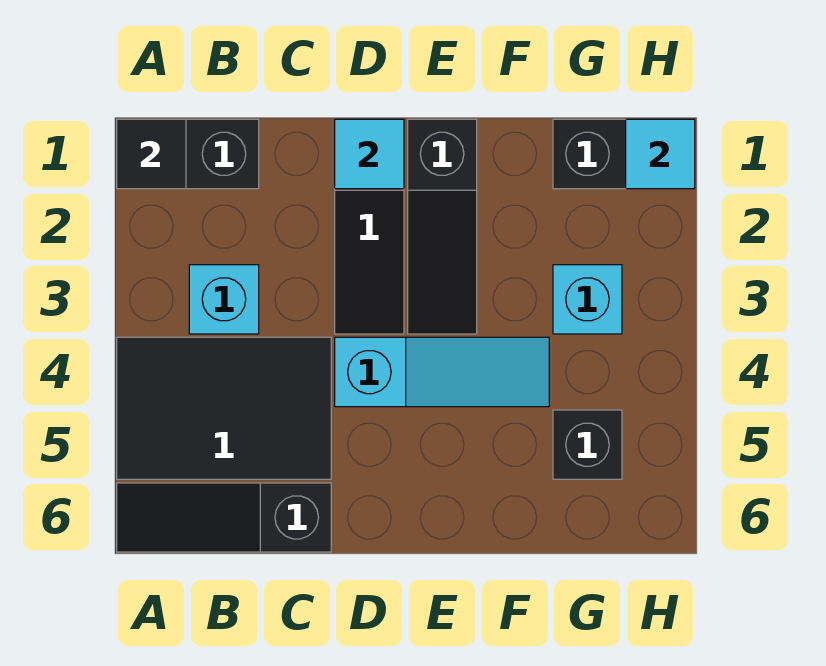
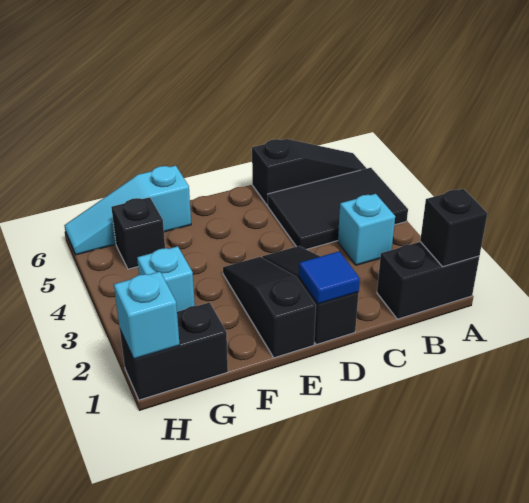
black 1x1 tile [117,119,186,189] -> black 1x1 brick [420,189,488,267]
cyan 1x1 tile [335,119,404,189] -> blue 1x1 tile [299,251,360,304]
cyan 1x3 slope [335,337,549,407] -> cyan 1x3 slope moved to [64,166,191,255]
cyan 1x1 tile [626,119,695,189] -> cyan 1x1 brick [114,272,180,359]

